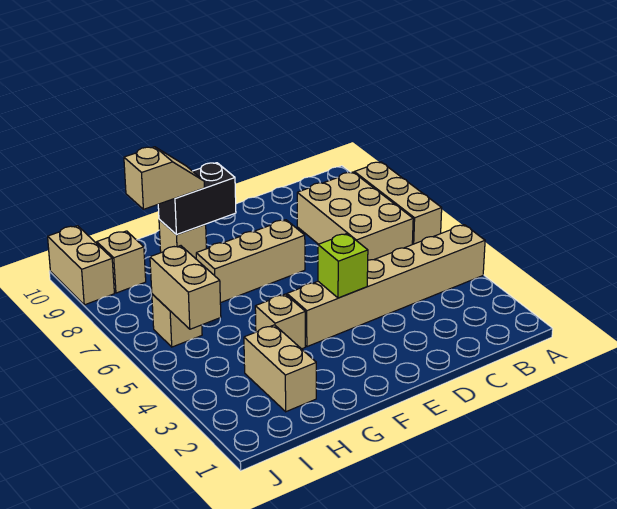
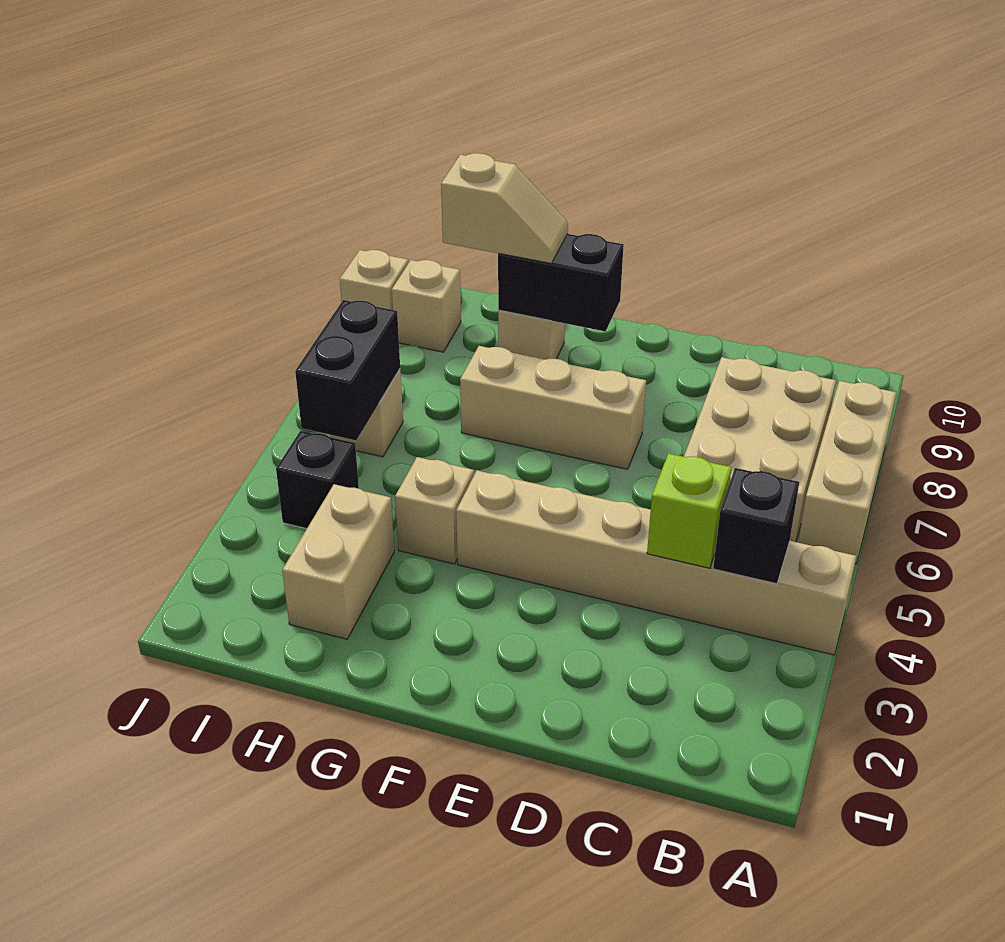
none -> black 1x1 brick [713,468,799,584]
lime 1x1 brick [318,233,368,298] -> lime 1x1 brick moved to [647,454,732,568]
none -> black 1x1 brick [276,431,359,529]
tan 1x2 brick [150,246,221,329] -> black 1x2 brick [295,300,400,440]
tan 1x2 brick [48,226,114,305] -> tan 1x1 brick [340,250,408,310]

